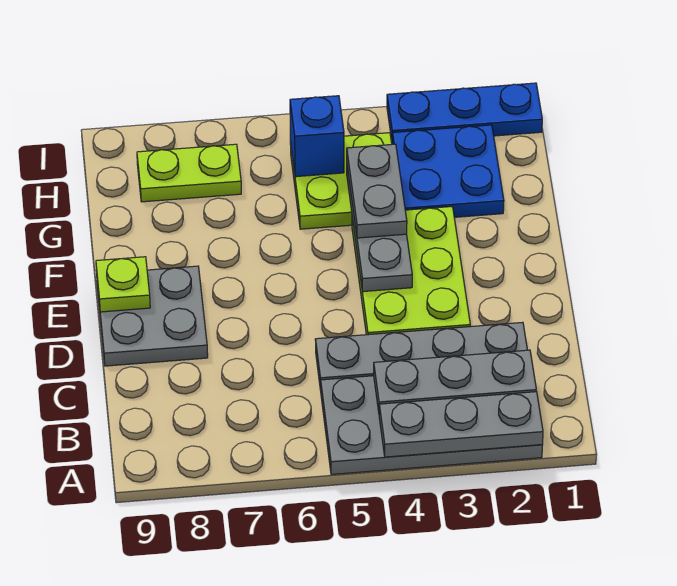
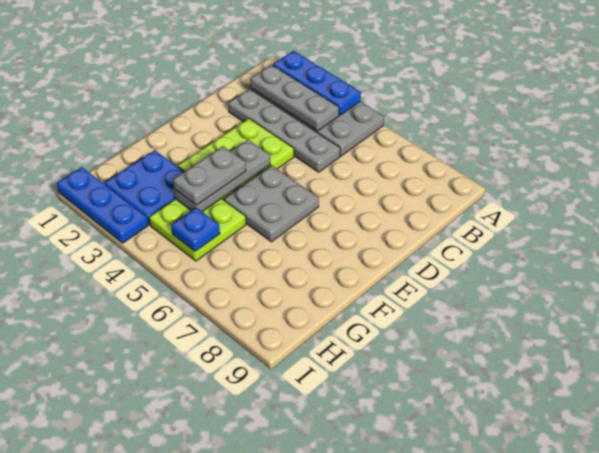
grey 1x3 plate [379,392,543,457] -> blue 1x3 plate [273,51,361,115]
grey 2x2 plate [97,266,208,366] -> grey 2x2 plate moved to [224,165,319,242]
lime 1x1 plate [96,257,150,312] -> none
blue 1x1 brick [290,96,344,177] -> blue 1x1 plate [171,208,220,251]
lime 1x2 plate [137,144,241,202] -> none

